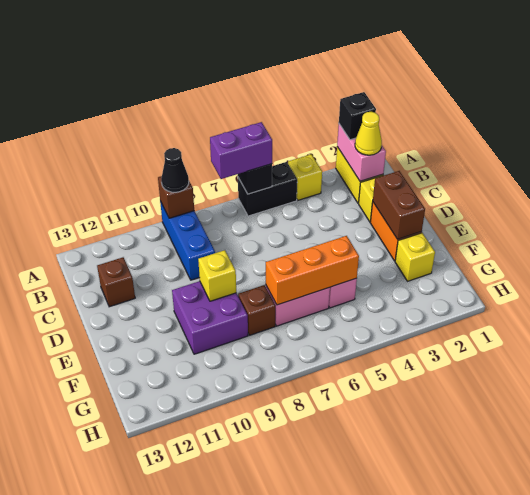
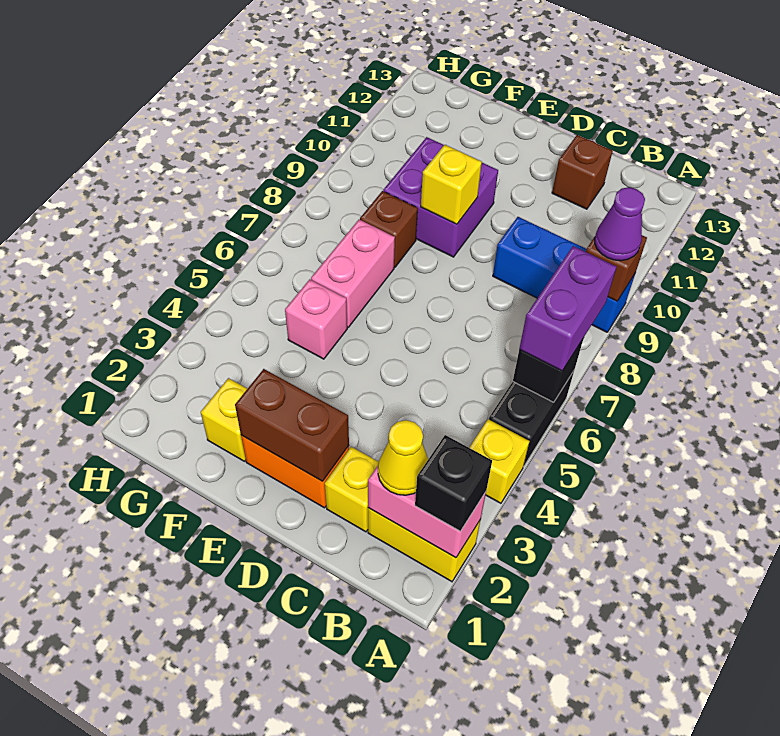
black 1x1 cone [161,148,189,192] -> purple 1x1 cone [595,187,645,261]
orange 1x3 brick [266,236,359,305] -> none

